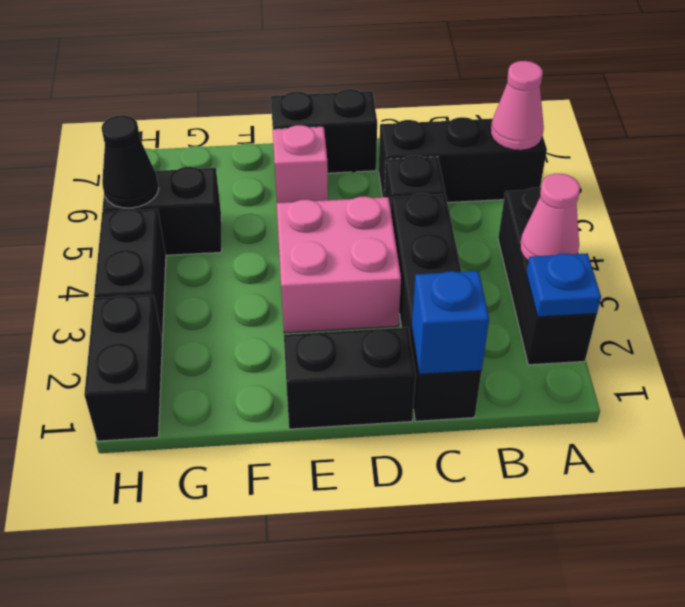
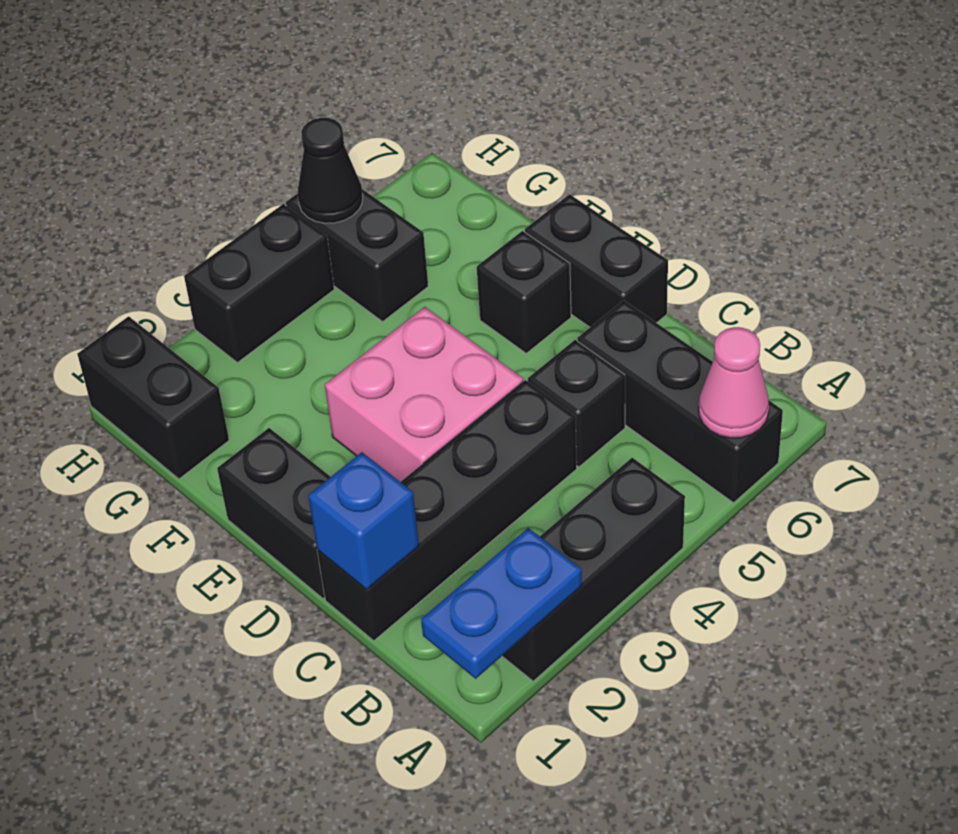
blue 1x1 plate [526,253,601,317] -> blue 1x2 plate [421,528,582,679]
pink 1x1 cone [520,174,580,261] -> none
pink 1x1 brick [273,125,328,203] -> black 1x1 brick [477,231,571,353]
black 1x2 brick [84,295,162,441] -> black 1x2 brick turned to [77,316,229,479]

